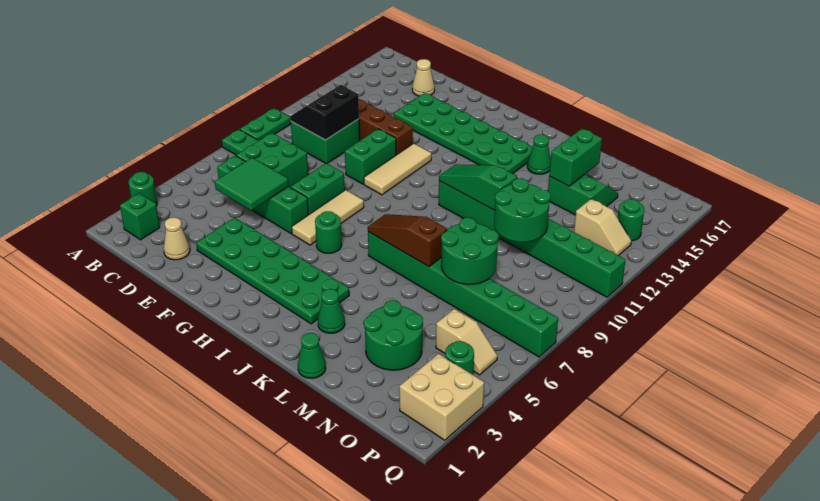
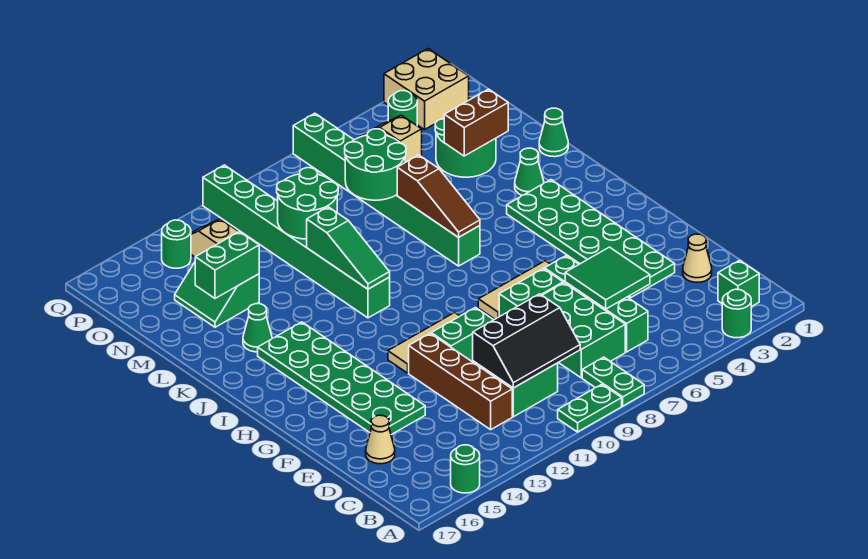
green 2x2 brick [236,133,308,187] -> green 2x3 brick [542,283,625,378]
black 2x2 slope [290,85,359,140] -> black 2x3 slope [473,294,580,388]
green 1x1 round brick [315,211,342,253] -> green 1x1 round brick moved to [451,445,480,493]
none -> brown 1x2 brick [444,89,508,156]

